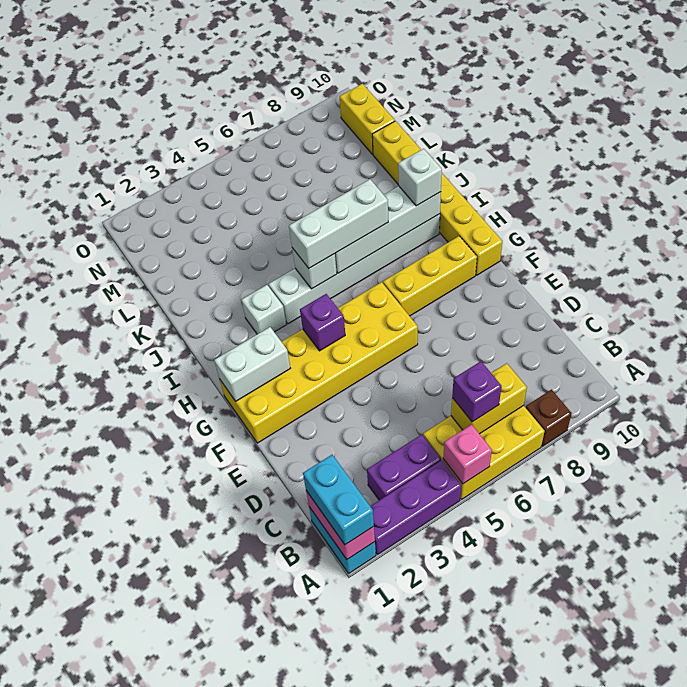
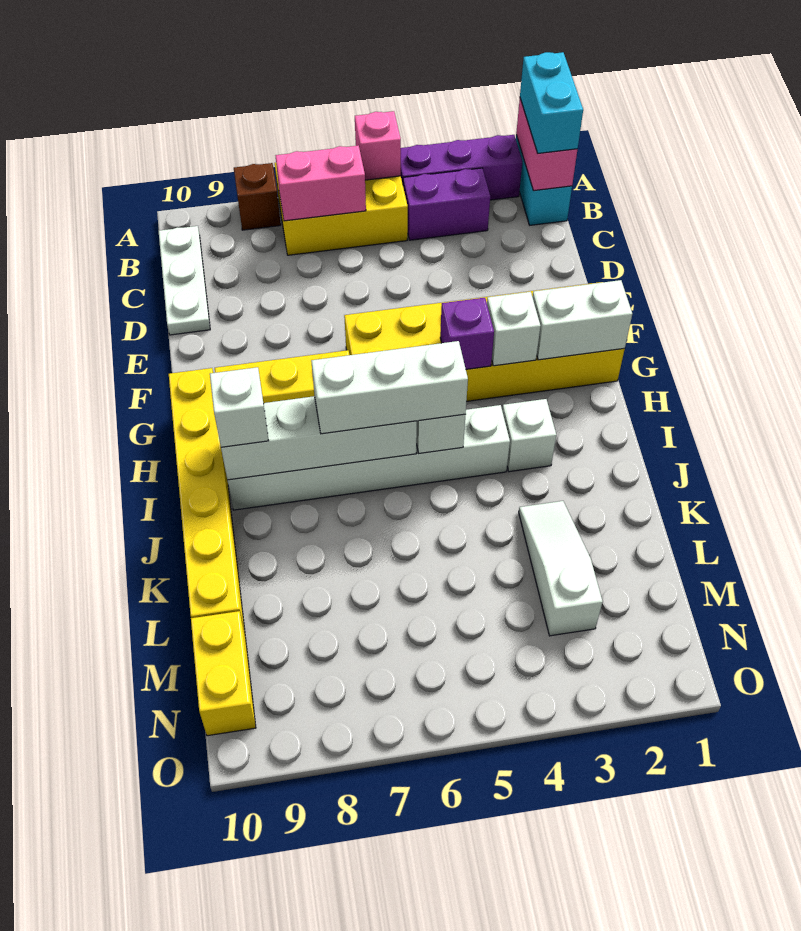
yellow 1x2 brick [451,363,527,434] -> pink 1x2 brick [276,146,366,221]
purple 1x1 brick [452,361,502,422] -> none
none -> white 1x3 plate [159,226,210,335]
none -> white 1x1 brick [487,292,540,366]
none -> white 1x3 slope [519,501,603,636]

